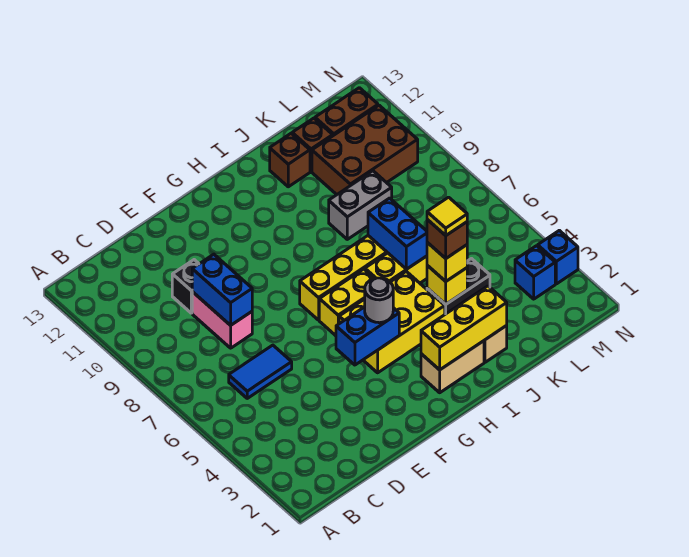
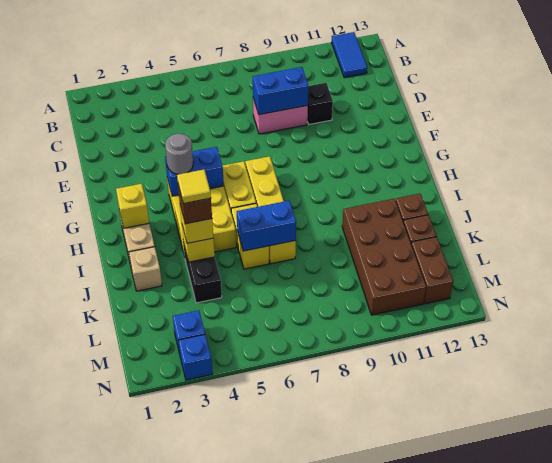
blue 1x2 tile [229,345,292,398] -> blue 1x2 tile moved to [332,32,367,78]
blue 1x2 brick [336,307,399,365] -> blue 1x2 brick turned to [165,147,224,196]
yellow 1x3 brick [421,286,507,370] -> yellow 1x1 brick [116,184,149,228]
grey 1x2 brick [329,171,392,239] -> none
brown 2x3 brick [312,105,418,195] -> brown 2x4 brick [342,199,426,315]

